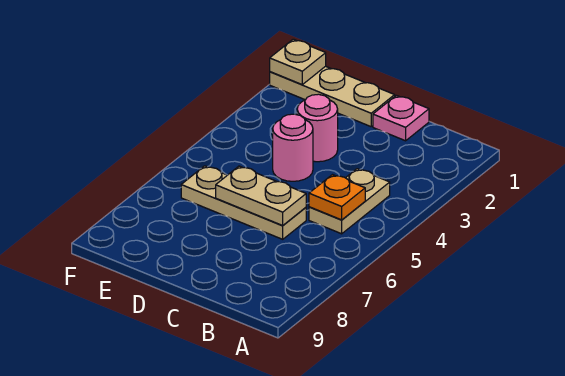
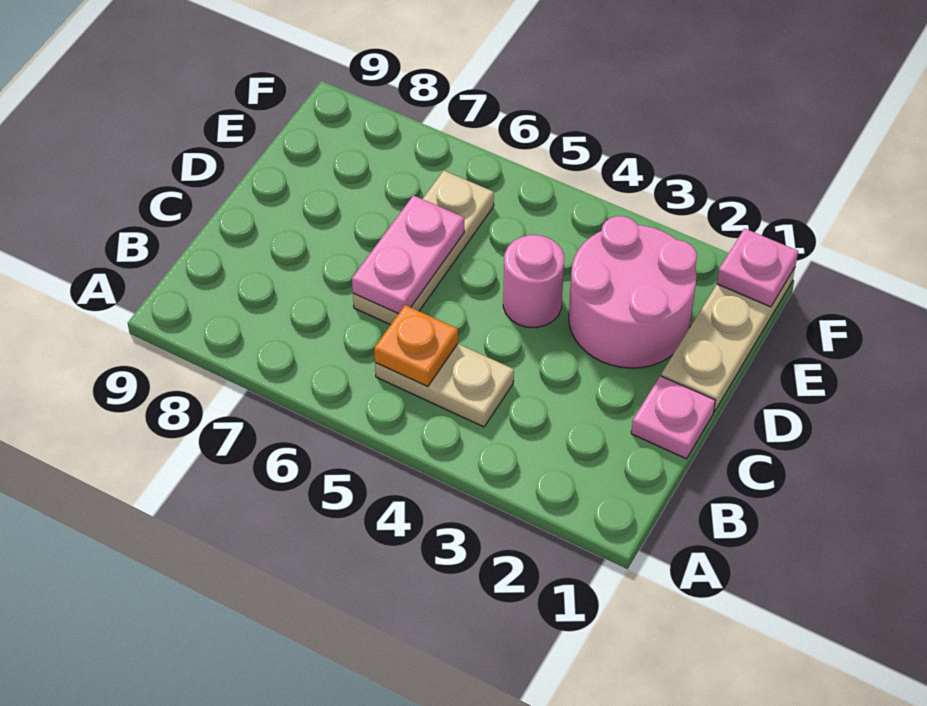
tan 1x2 plate [216,166,306,225] -> pink 1x2 plate [352,195,464,314]
pink 1x1 round brick [297,94,338,162] -> pink 2x2 round brick [569,216,697,368]
tan 1x1 plate [270,39,326,84] -> pink 1x1 plate [717,228,798,307]

